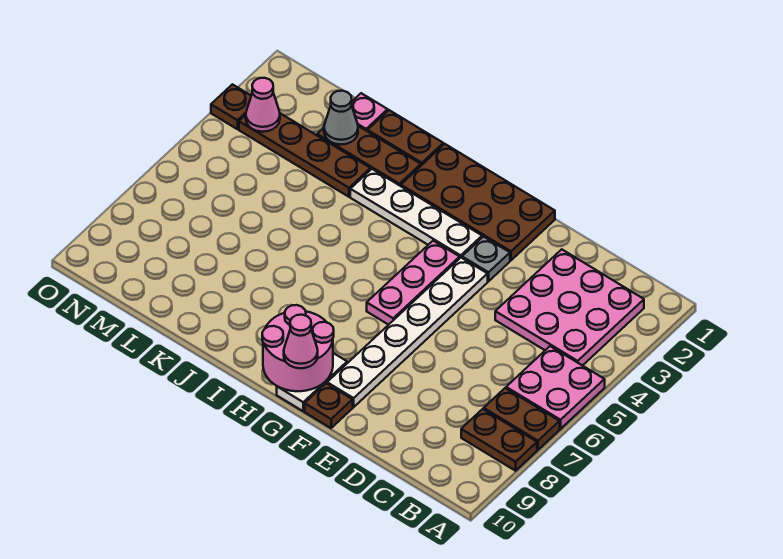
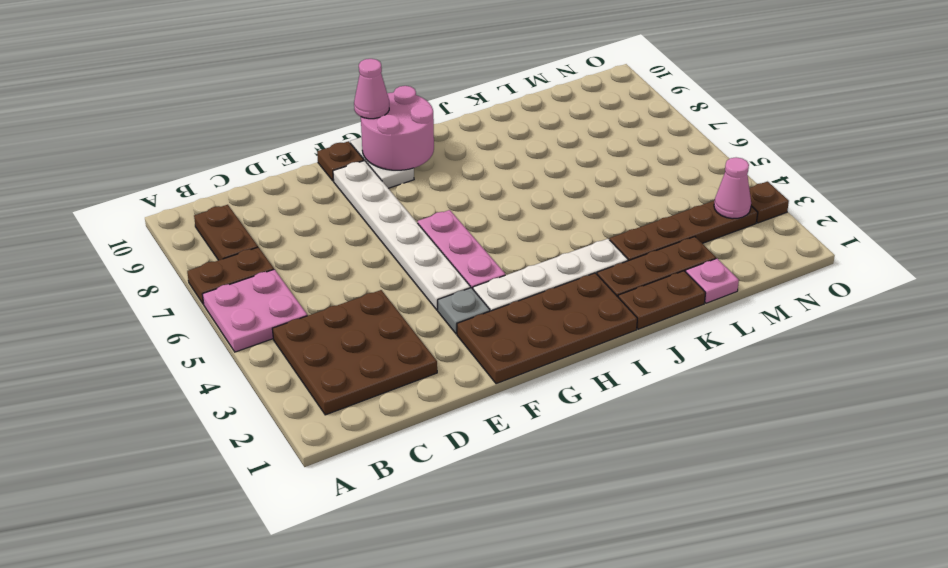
brown 1x2 plate [461,409,537,471] -> brown 1x2 plate turned to [194,205,258,260]
pink 3x3 plate [495,249,644,366] -> brown 3x3 plate [272,290,437,415]
grey 1x1 cone [324,91,358,145] -> none

